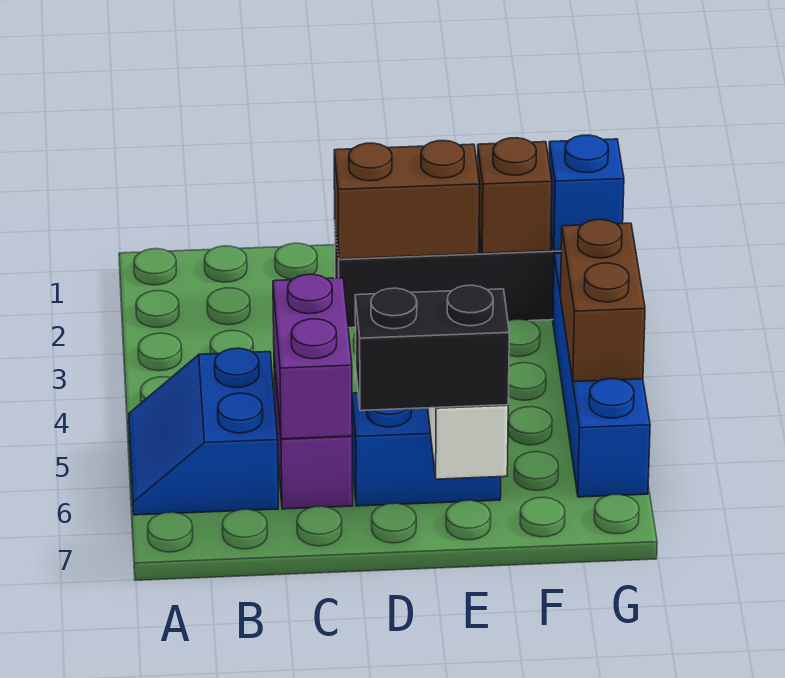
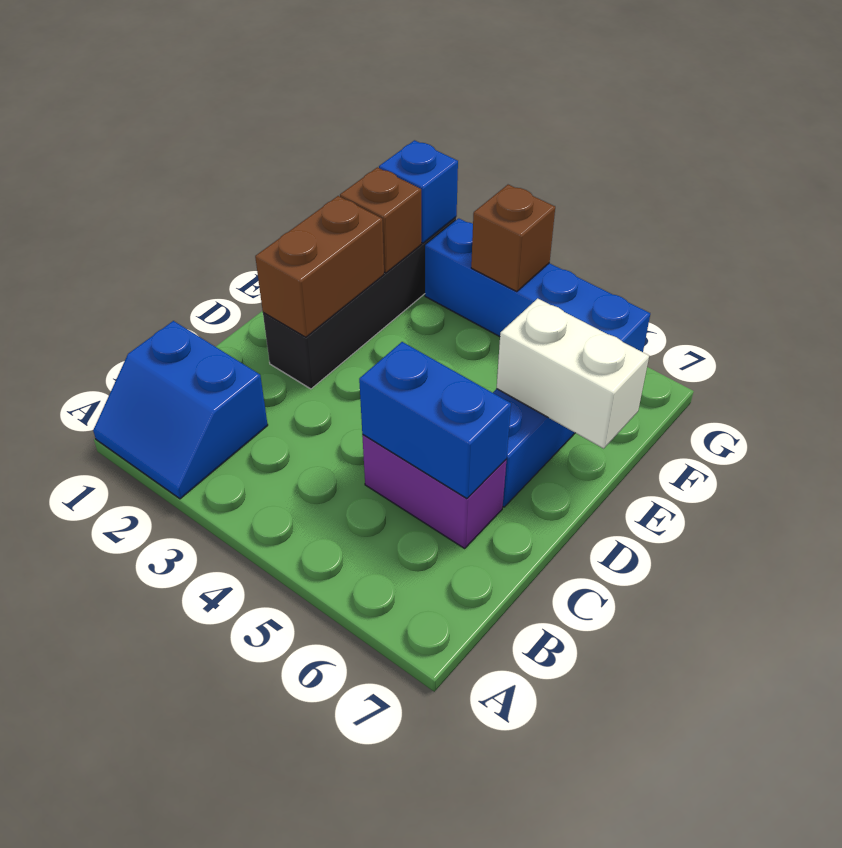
blue 2x2 slope [129,348,278,515] -> blue 2x2 slope moved to [93,321,268,499]
purple 1x2 brick [273,274,352,439] -> blue 1x2 brick [359,342,511,499]
black 1x2 brick [355,285,509,411] -> none
brown 1x2 brick [560,220,645,382] -> brown 1x1 brick [471,185,555,292]

